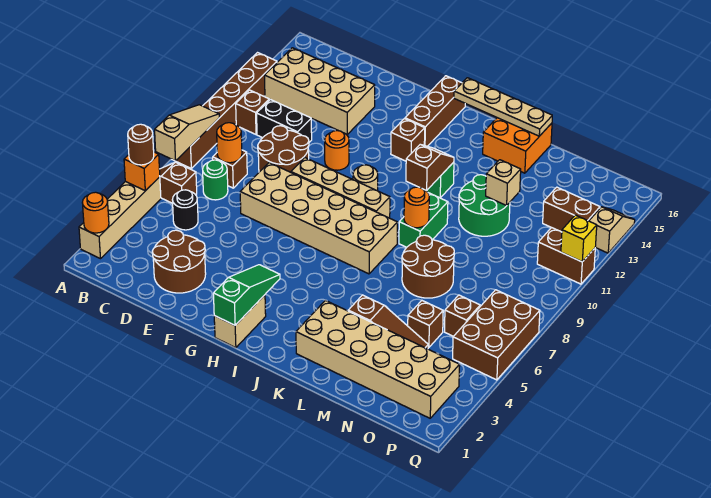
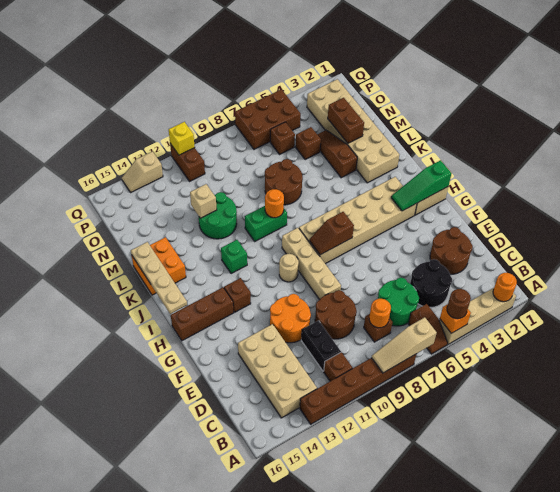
black 1x1 round brick [172,190,198,230] -> black 2x2 round brick [410,259,452,307]
green 1x1 round brick [203,160,228,200] -> green 2x2 round brick [378,278,419,326]
tan 2x6 brick [240,163,398,274] -> tan 2x6 brick turned to [299,177,417,264]
orange 1x1 round brick [325,131,349,170] -> orange 2x2 round brick [270,294,311,343]
brown 1x2 slope [406,144,454,190] -> brown 1x2 slope moved to [310,212,354,255]
brown 1x2 brick [543,187,600,232] -> brown 1x2 brick moved to [328,98,364,143]

